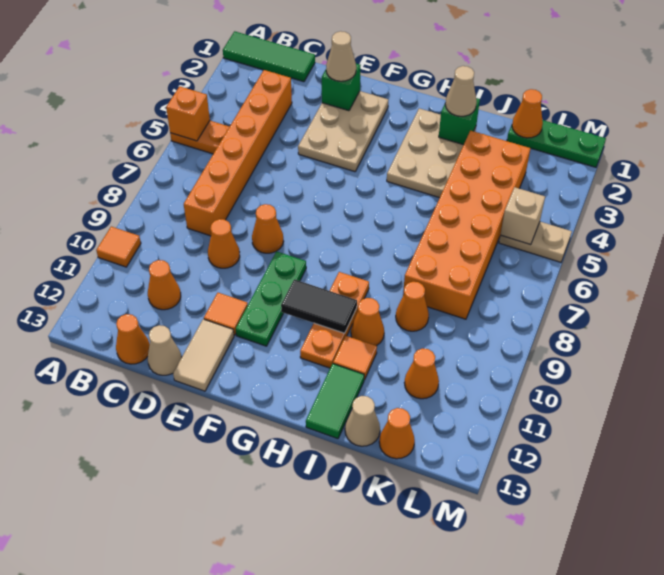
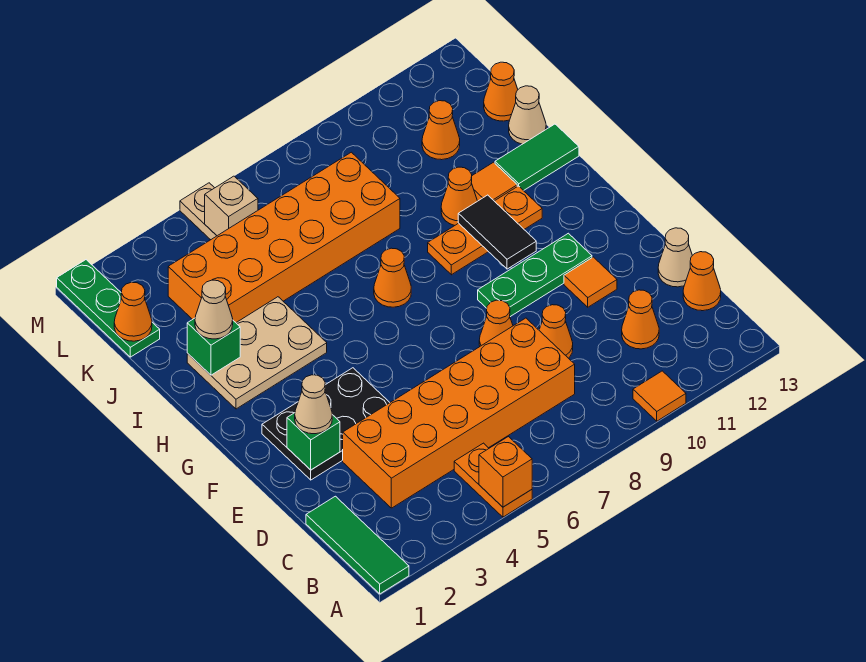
orange 1x6 brick [184,70,292,236] -> orange 2x6 brick [343,318,575,508]
tan 2x3 plate [298,91,388,172] -> black 2x3 plate [262,368,390,480]
tan 1x2 tile [173,319,234,391] -> none
orange 1x1 cone [396,282,429,331] -> orange 1x1 cone moved to [374,248,411,307]

